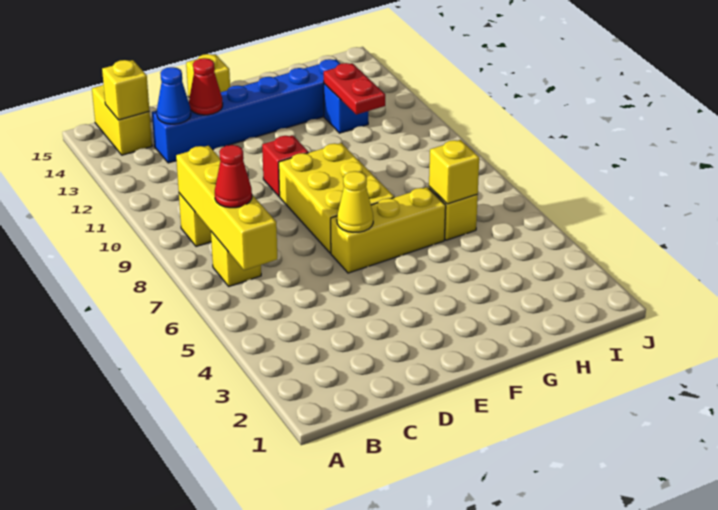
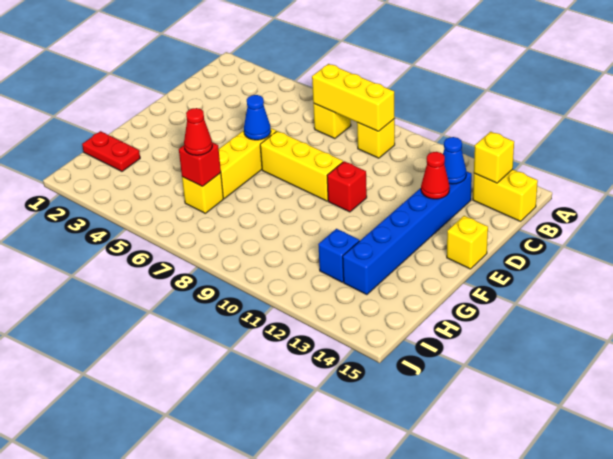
yellow 1x4 brick [176,146,277,270] -> yellow 1x3 brick [312,64,395,131]
red 1x1 cone [215,145,252,208] -> red 1x1 cone moved to [184,108,212,155]
yellow 1x1 cone [337,171,373,232] -> blue 1x1 cone [244,95,271,140]
yellow 2x3 brick [279,143,394,253] -> yellow 1x3 brick [260,131,343,201]
yellow 1x1 brick [429,140,479,204] -> red 1x1 brick [179,142,221,187]
red 1x2 plate [324,63,385,115] -> red 1x2 plate moved to [82,131,140,171]

